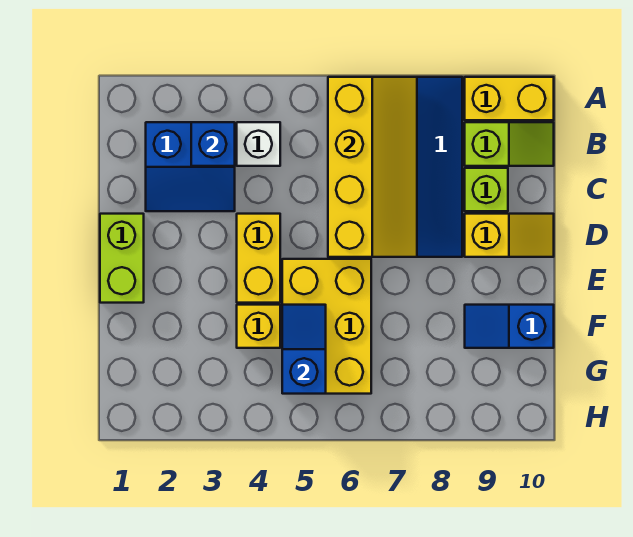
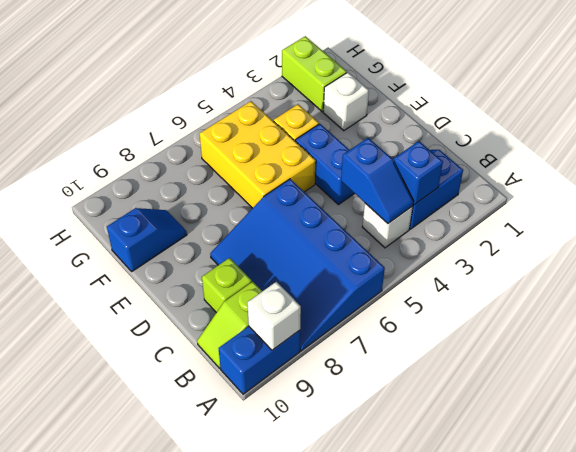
yellow 2x4 slope [328,77,417,257] -> none
yellow 1x2 brick [465,77,554,120] -> blue 1x2 brick [219,326,300,394]
none -> white 1x1 brick [247,282,301,350]
lime 1x2 brick [100,214,144,303] -> lime 1x2 brick moved to [282,36,347,112]
yellow 1x2 brick [237,214,280,303] -> blue 1x2 brick [295,124,355,205]
yellow 1x2 slope [465,214,554,257] -> none
none -> white 1x1 brick [323,72,369,131]
blue 1x2 slope [282,305,326,394] -> blue 1x2 slope moved to [341,138,413,223]

